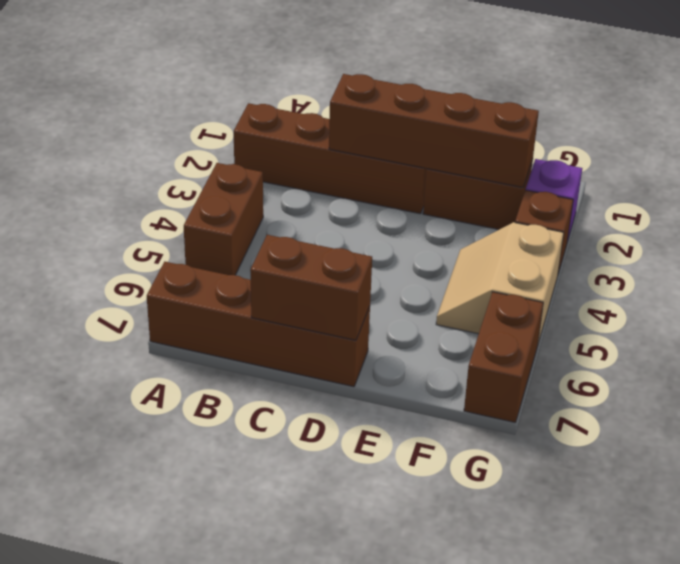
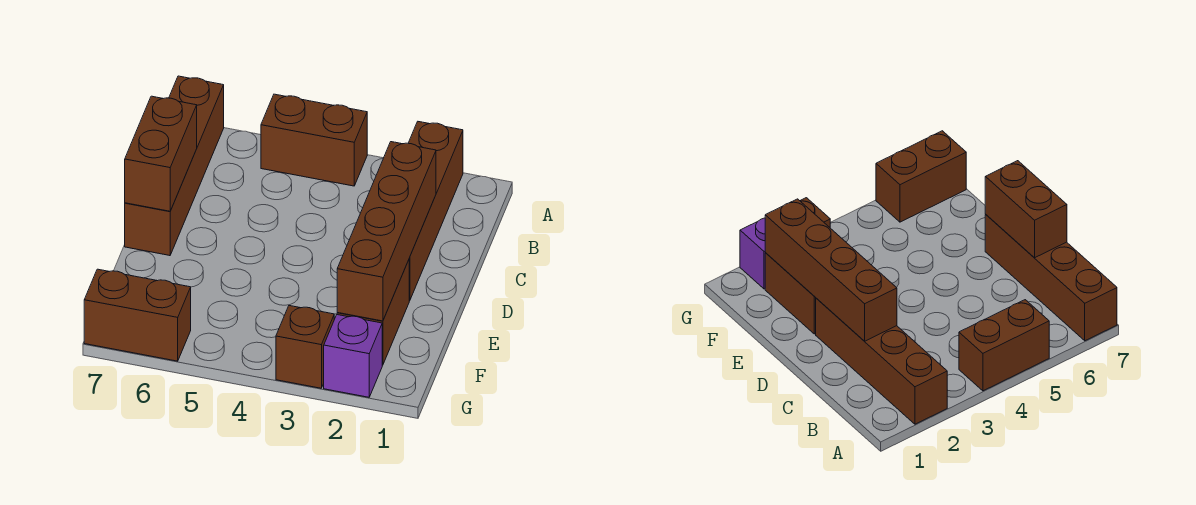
tan 2x2 slope [436,222,564,343] -> none

